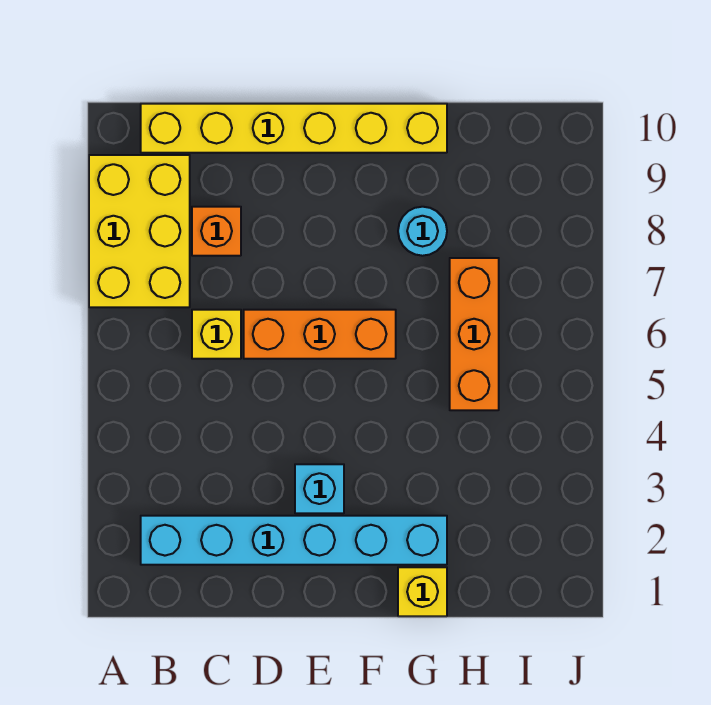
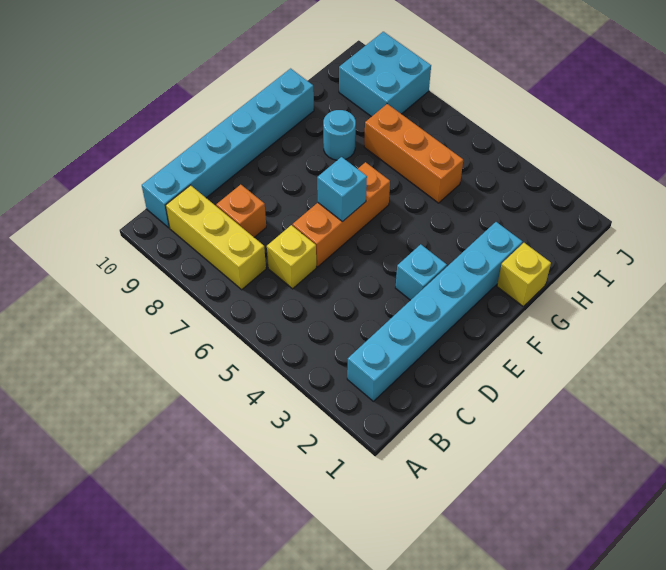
yellow 2x3 brick [89,155,190,307] -> yellow 1x3 brick [166,185,266,290]
yellow 1x6 brick [141,104,447,153] -> cyan 1x6 brick [142,69,314,228]
none -> cyan 1x1 brick [317,157,367,222]
none -> cyan 2x2 brick [339,32,431,117]

